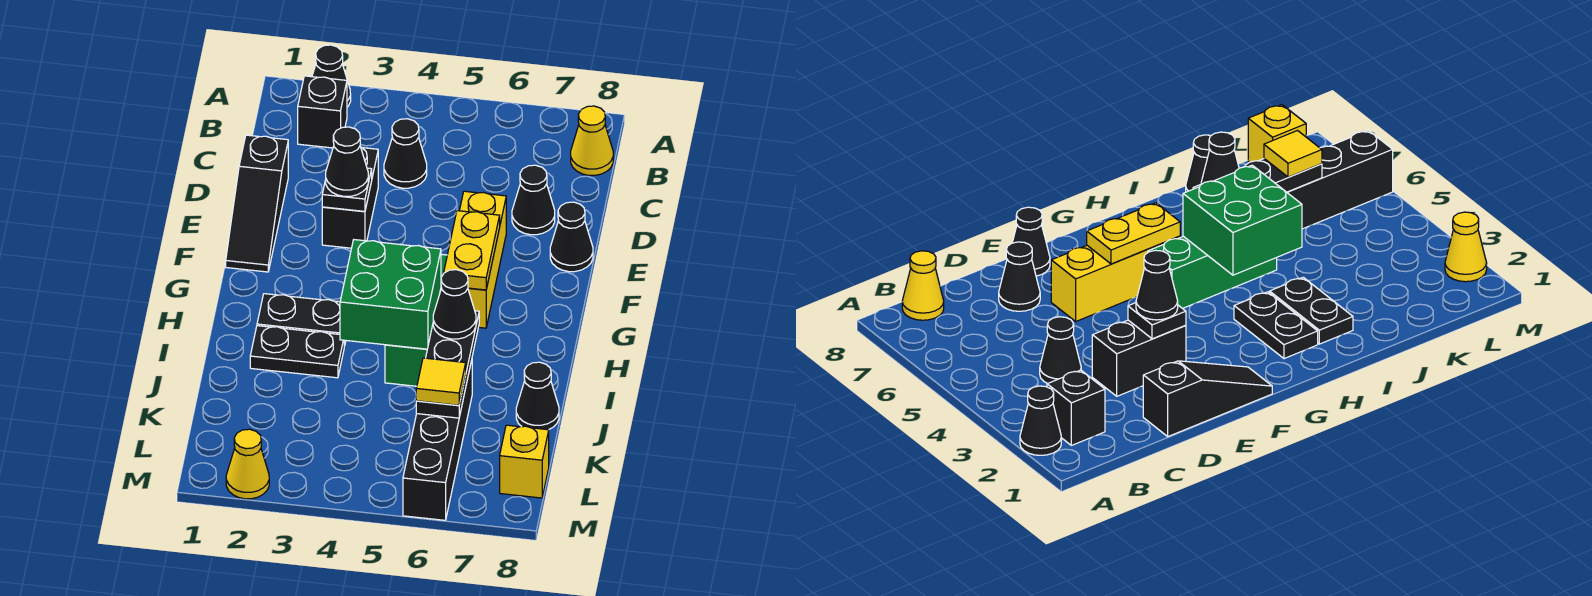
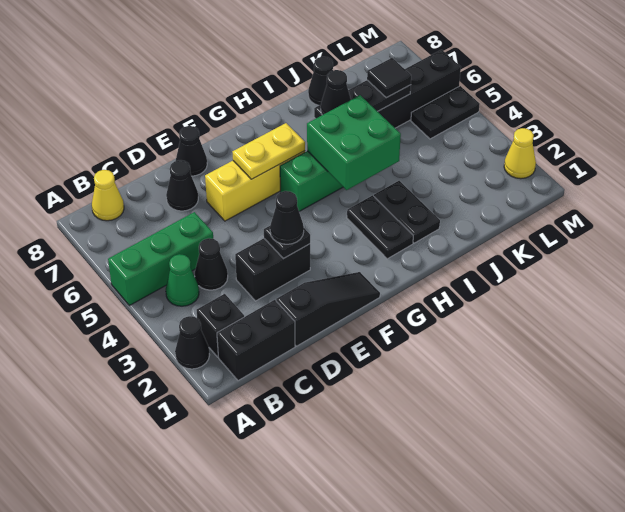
none -> green 1x3 brick [108,212,213,306]
none -> black 1x2 brick [217,300,295,381]
none -> green 1x1 cone [166,254,199,306]
yellow 1x1 tile [416,358,466,405] -> black 1x1 tile [367,58,411,98]
none -> black 1x2 plate [411,86,480,139]
yellow 1x1 brick [500,425,549,498] -> none

